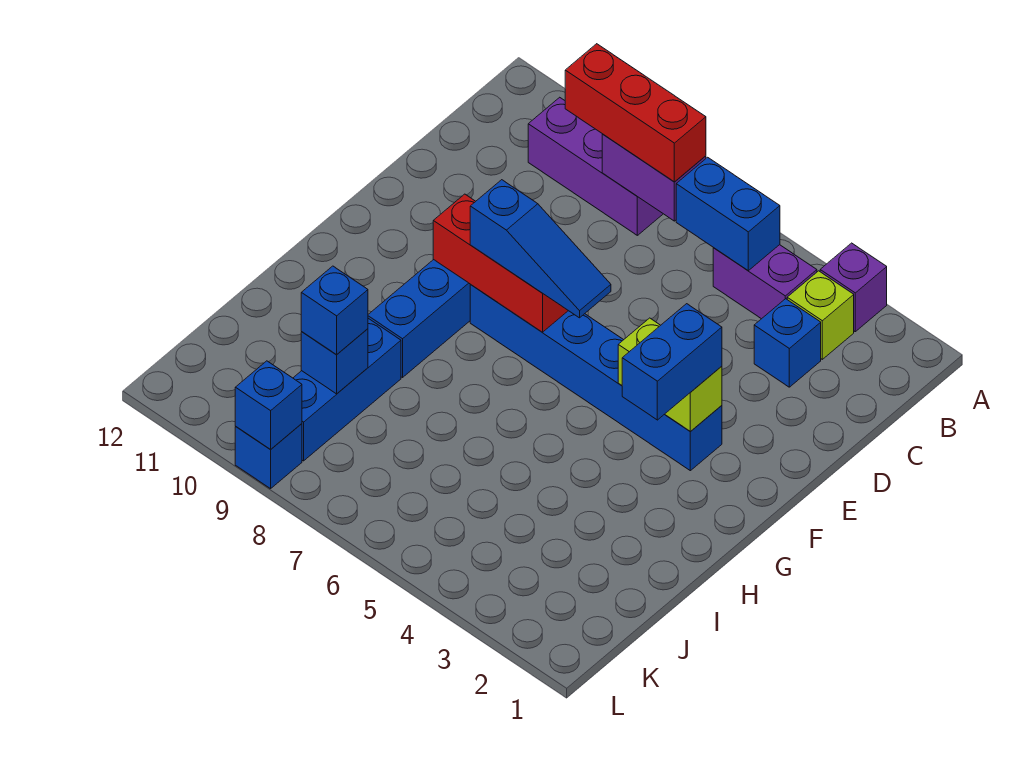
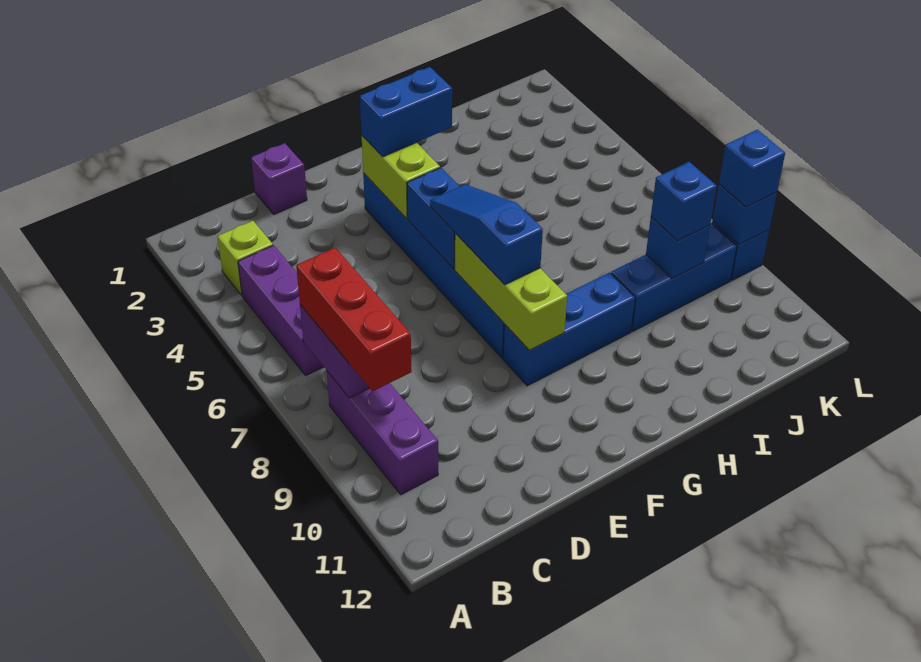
purple 1x1 brick [820,243,887,332] -> purple 1x1 brick moved to [251,143,307,214]
purple 1x2 brick [713,245,817,319] -> purple 1x3 brick [238,245,324,375]
blue 1x2 brick [676,157,780,271] -> blue 1x2 brick moved to [407,168,460,269]
blue 1x1 brick [754,299,821,387] -> blue 1x1 brick moved to [719,130,785,207]
red 1x3 brick [433,194,568,332] -> lime 1x3 brick [455,233,567,350]

